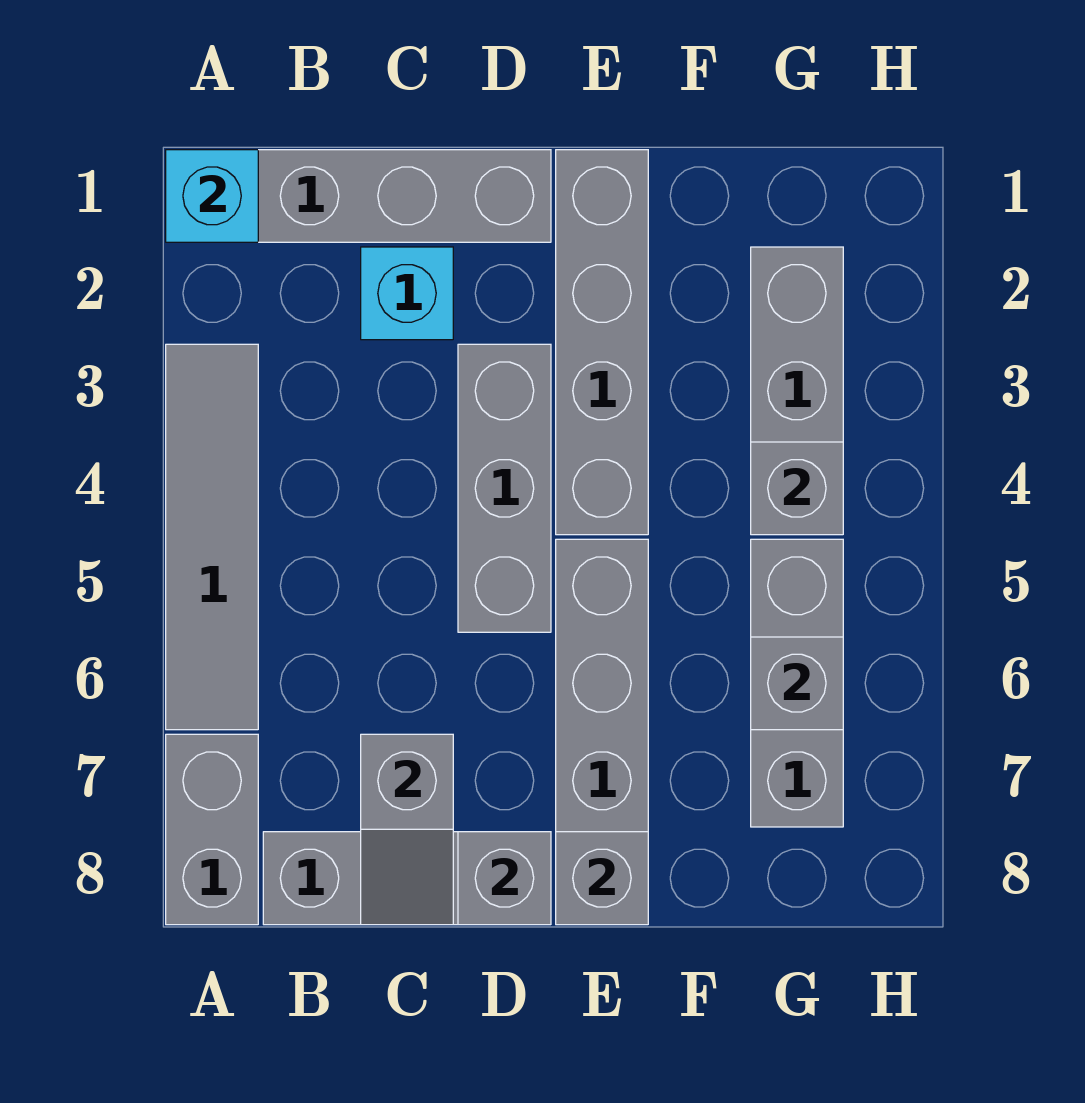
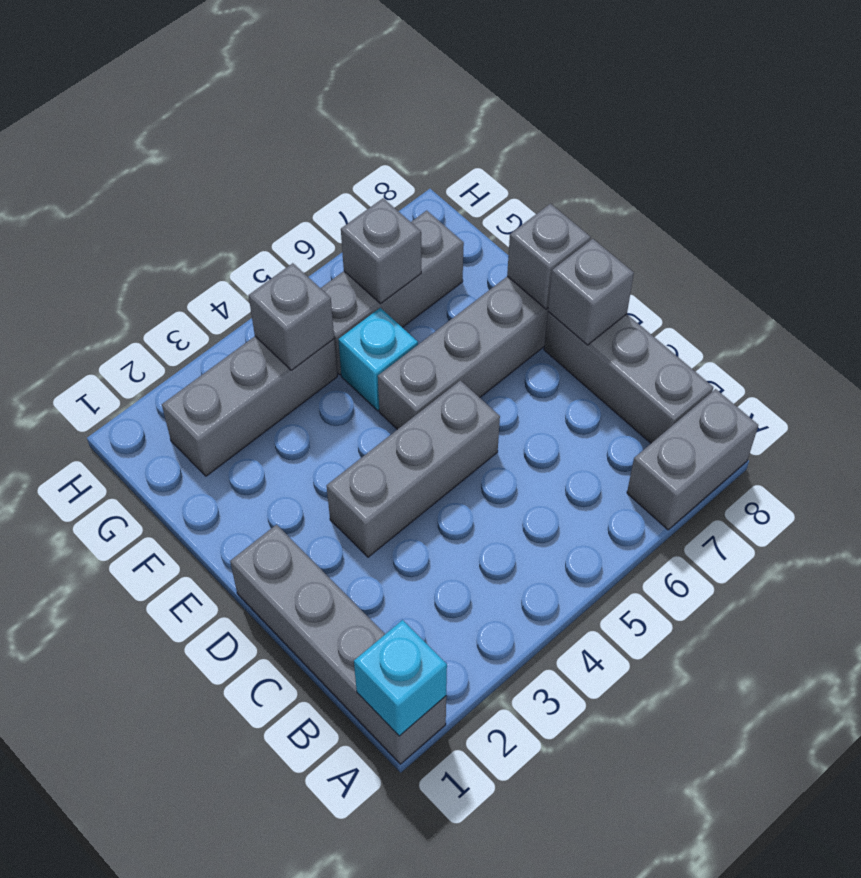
grey 1x4 tile [166,344,258,730] -> none
cyan 1x1 brick [361,247,453,340] -> cyan 1x1 brick moved to [338,308,418,411]
grey 1x2 slope [361,734,453,925] -> none
grey 1x4 brick [556,150,648,535] -> none

